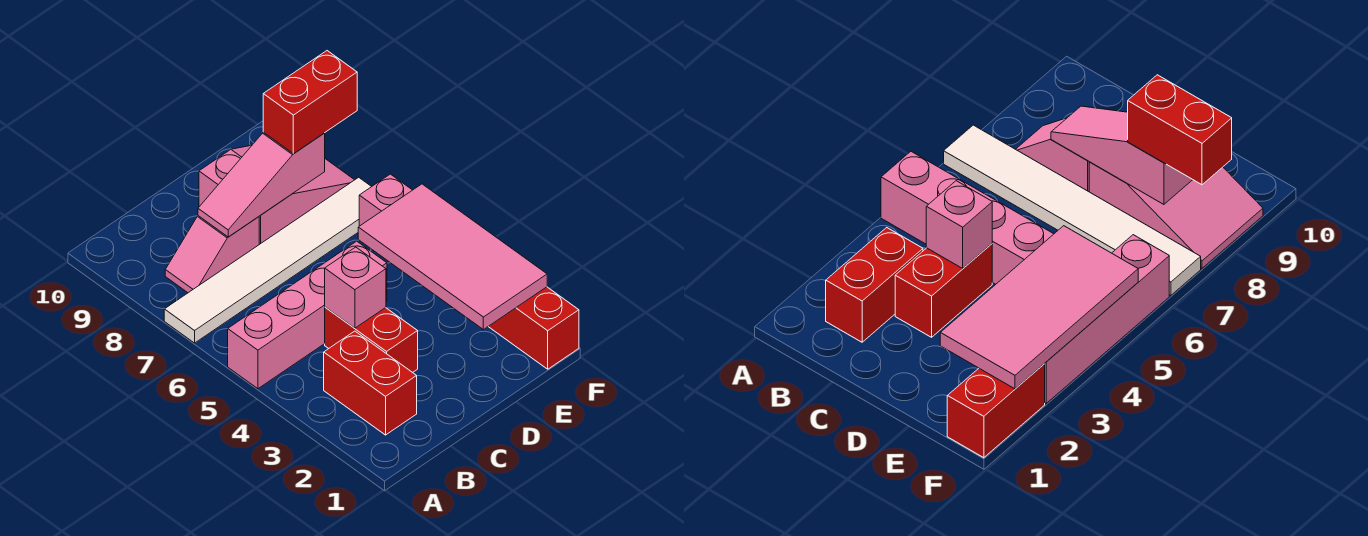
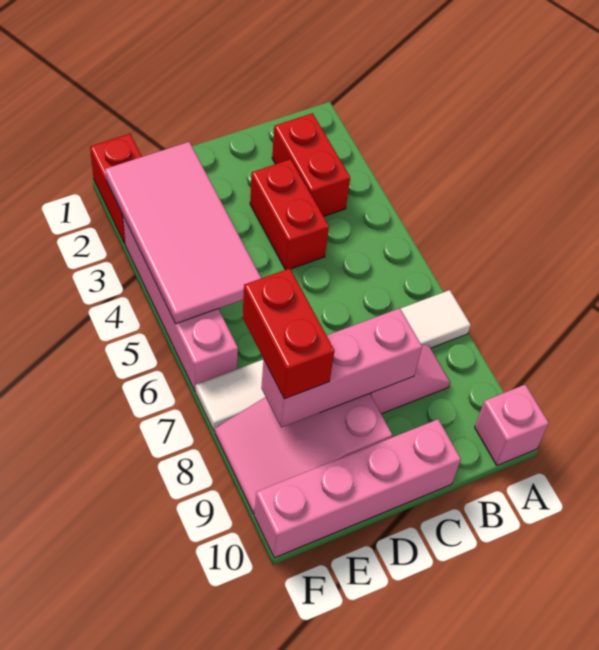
pink 1x4 brick [228,241,387,389] -> pink 1x4 brick moved to [254,419,461,558]
pink 1x1 brick [325,247,386,328] -> pink 1x1 brick moved to [475,385,549,466]
pink 1x3 slope [198,132,325,237] -> pink 1x3 brick [261,308,422,428]
red 1x2 brick [263,51,357,154] -> red 1x2 brick turned to [243,268,334,399]

